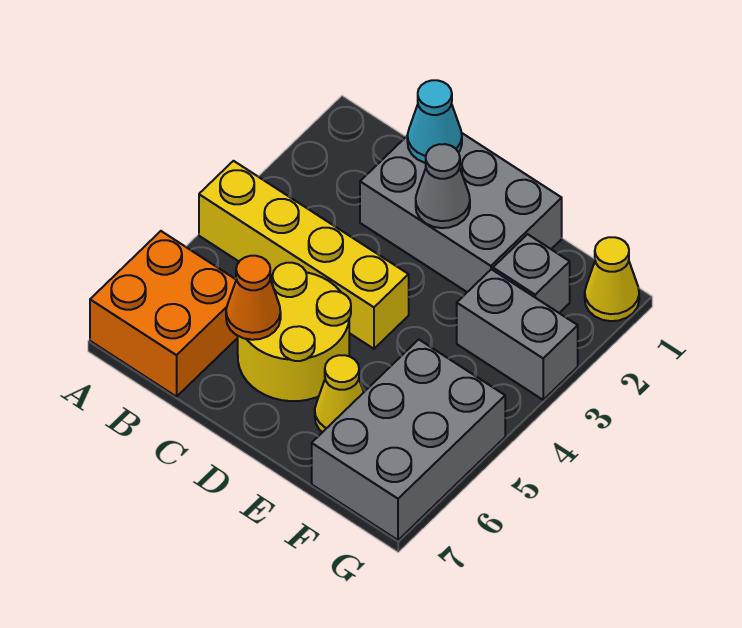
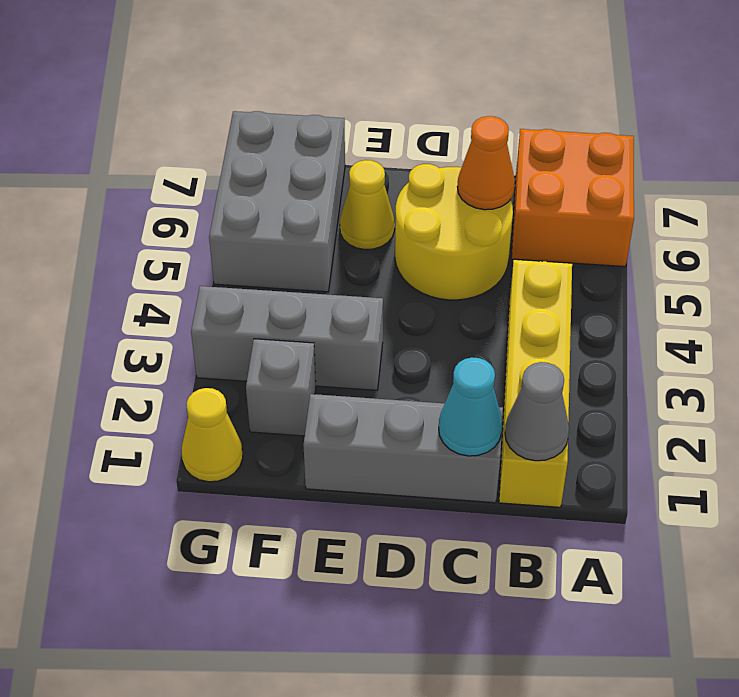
yellow 1x4 brick [199,161,409,349] -> yellow 1x4 brick turned to [499,260,572,507]
grey 2x3 brick [360,133,562,292] -> grey 1x3 brick [304,394,503,503]
grey 1x1 cone [416,144,470,228] -> grey 1x1 cone moved to [505,362,569,461]
grey 1x2 brick [457,269,578,400] -> grey 1x3 brick [191,286,383,390]

